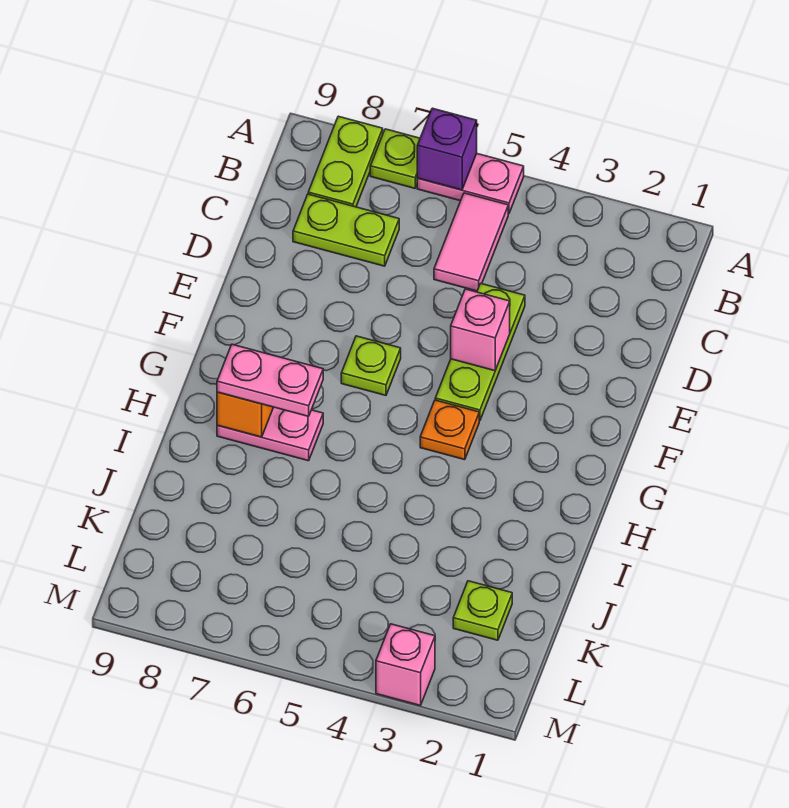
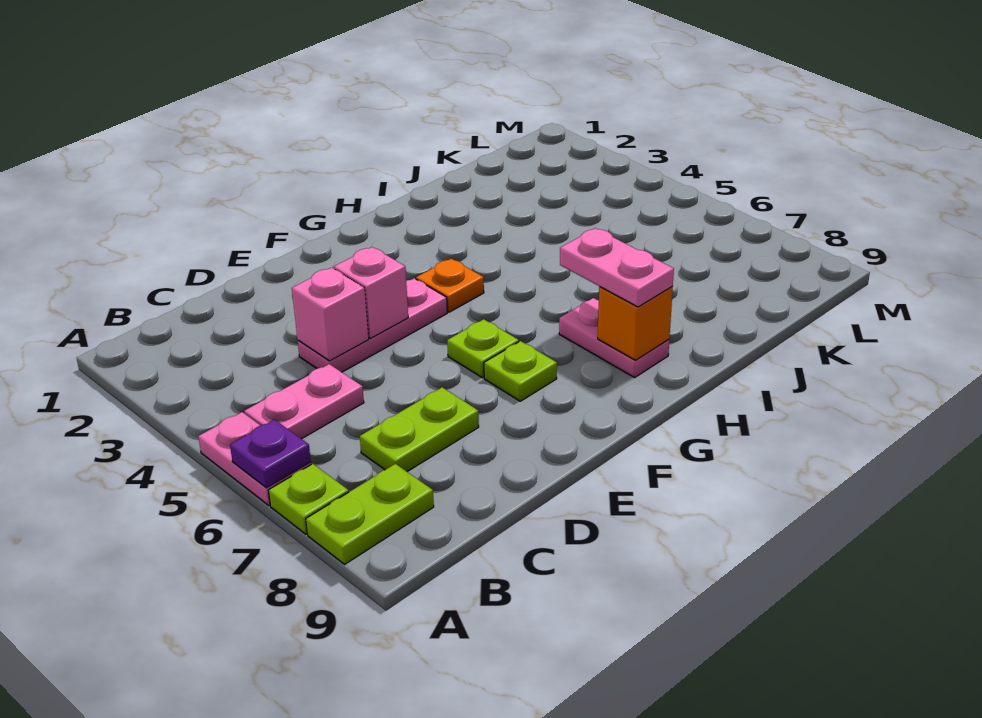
purple 1x1 brick [417,108,477,190] -> purple 1x1 plate [230,420,311,488]
pink 1x2 tile [434,193,508,291] -> pink 1x2 plate [244,364,364,439]
lime 1x2 plate [293,194,399,266] -> lime 1x2 plate turned to [360,387,479,472]
lime 1x3 plate [435,283,525,421] -> pink 1x3 plate [298,278,447,372]
lime 1x1 plate [453,581,512,640] -> lime 1x1 plate moved to [484,341,557,401]
pink 1x1 brick [376,624,435,706] -> pink 1x1 brick moved to [292,268,369,361]

